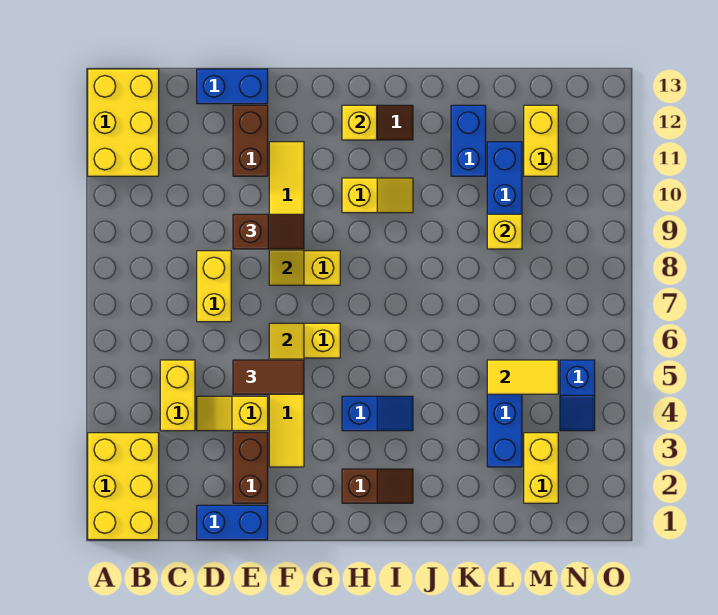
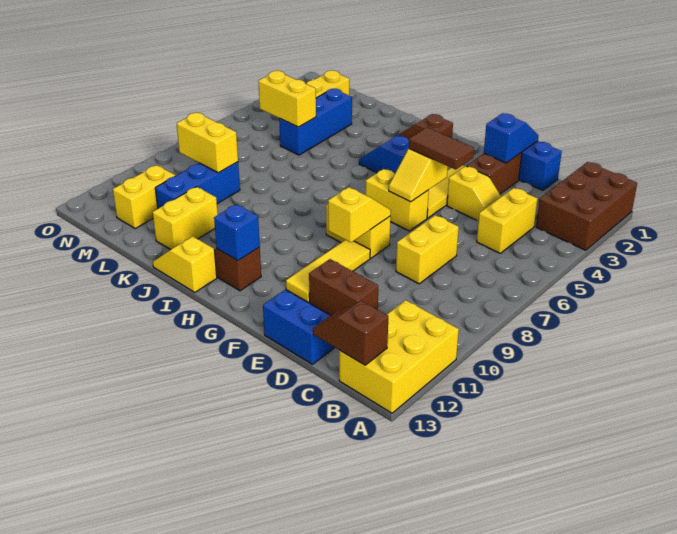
yellow 2x3 brick [88,433,159,540] -> brown 2x3 brick [536,162,637,250]
brown 1x2 slope [233,214,304,249] -> brown 1x2 slope moved to [313,301,388,365]
brown 1x2 brick [233,105,268,176] -> brown 1x2 brick turned to [309,259,378,316]
yellow 1x2 slope [342,178,413,213] -> yellow 1x2 slope moved to [153,237,217,292]
yellow 1x1 brick [342,105,377,140] -> blue 1x1 brick [214,204,260,261]
blue 1x2 brick [451,105,486,176] -> yellow 1x2 brick [153,187,218,250]
yellow 1x2 tile [487,360,558,394] -> yellow 1x2 brick [258,71,316,127]
yellow 1x1 brick [487,214,522,249] -> yellow 1x2 brick [177,113,238,173]
blue 1x2 slope [560,360,595,431] -> blue 1x2 slope moved to [484,113,539,163]

